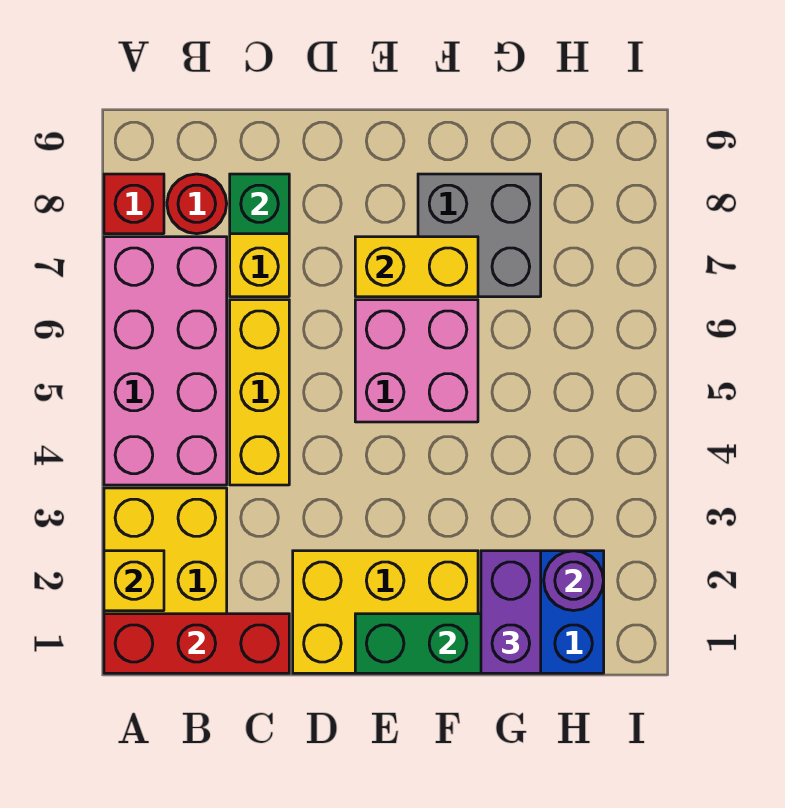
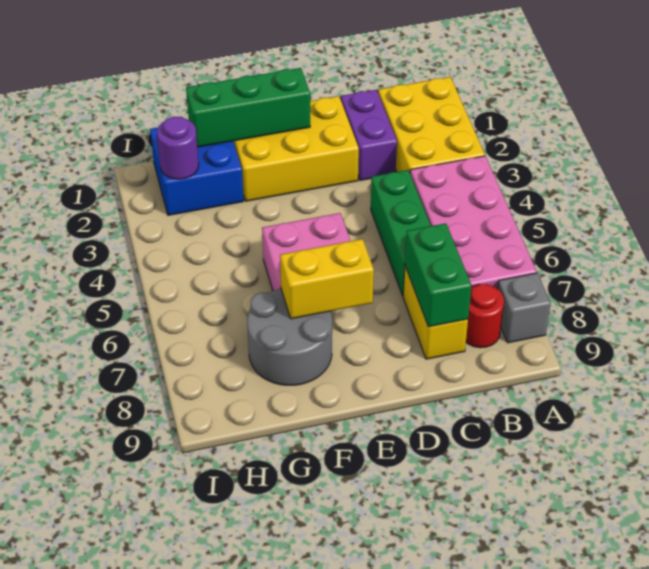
red 1x3 brick [104,614,289,673] -> none
yellow 1x1 brick [104,551,164,611] -> none
red 1x1 brick [104,174,164,234] -> grey 1x1 brick [498,273,551,343]
yellow 1x3 brick [230,300,289,485] -> green 1x3 brick [371,170,431,296]
green 1x1 brick [230,174,289,234] -> green 1x2 brick [405,223,471,327]
grey 2x2 brick [418,174,541,297] -> grey 2x2 round brick [247,289,332,385]
purple 1x2 brick [481,551,541,673] -> purple 1x2 brick moved to [341,90,397,180]

